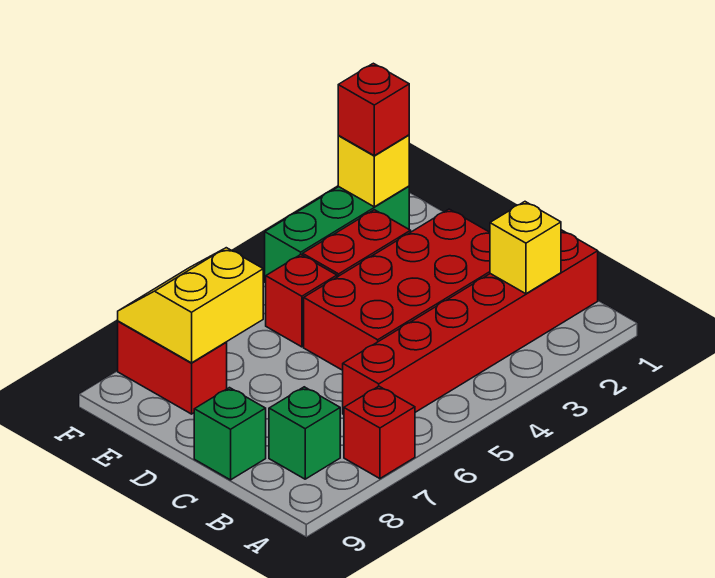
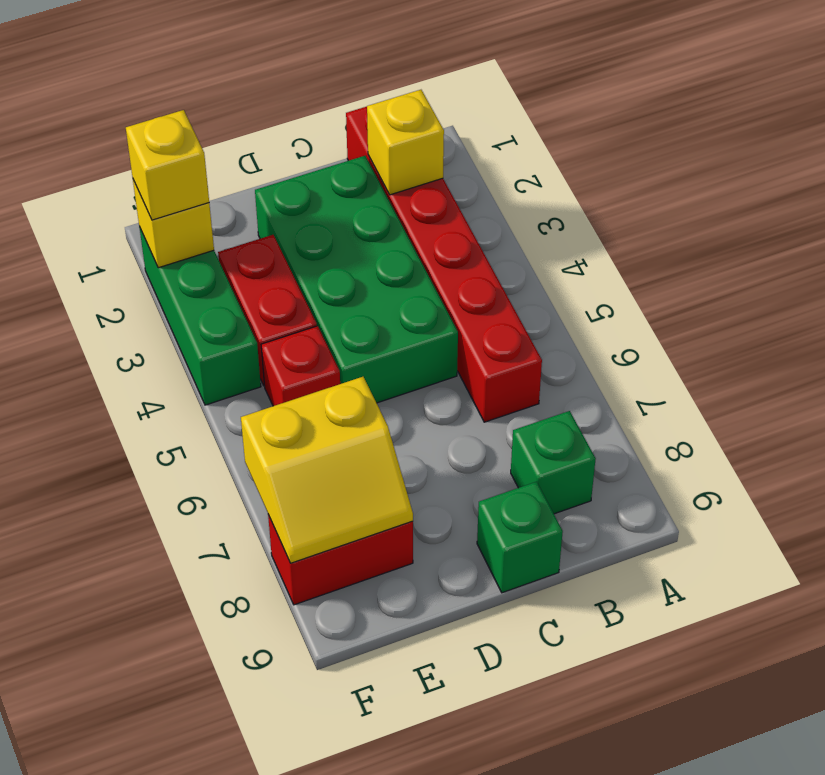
red 1x1 brick [344,386,415,479] -> none
red 2x4 brick [304,209,490,370] -> green 2x4 brick [255,156,458,403]
yellow 2x2 slope [118,248,263,363] -> yellow 2x2 slope turned to [241,377,413,563]
red 1x1 brick [338,63,409,156] -> yellow 1x1 brick [126,110,209,220]

